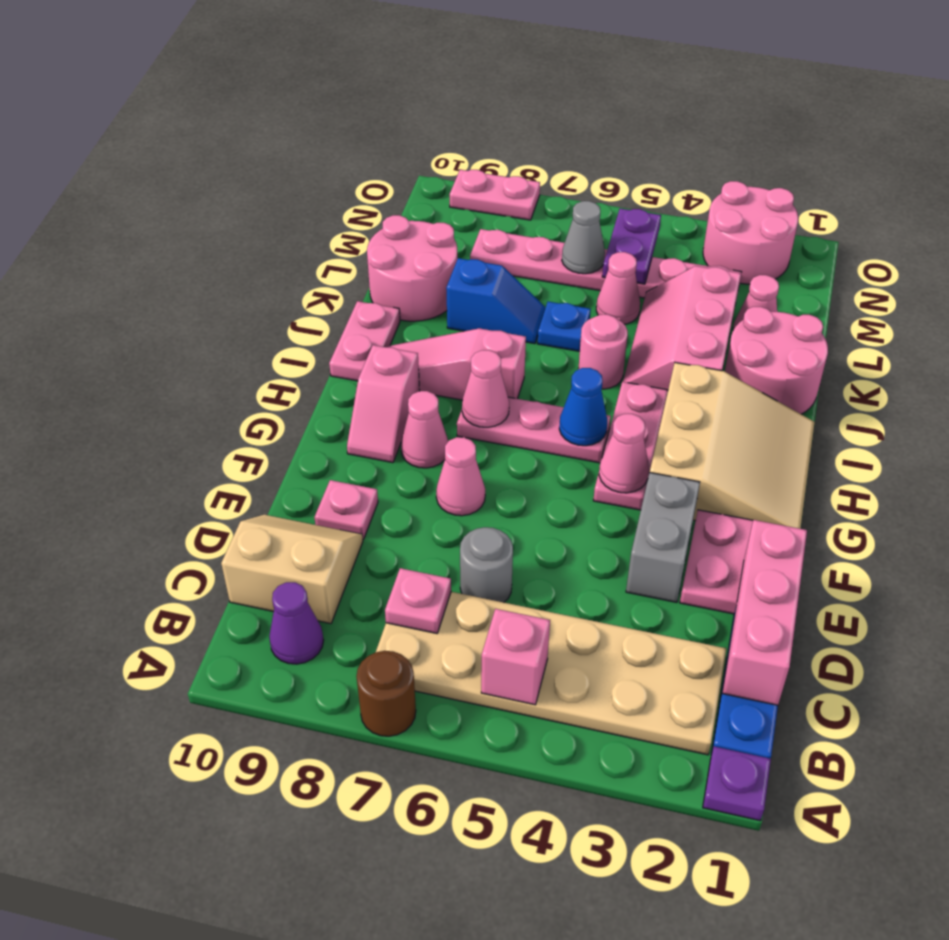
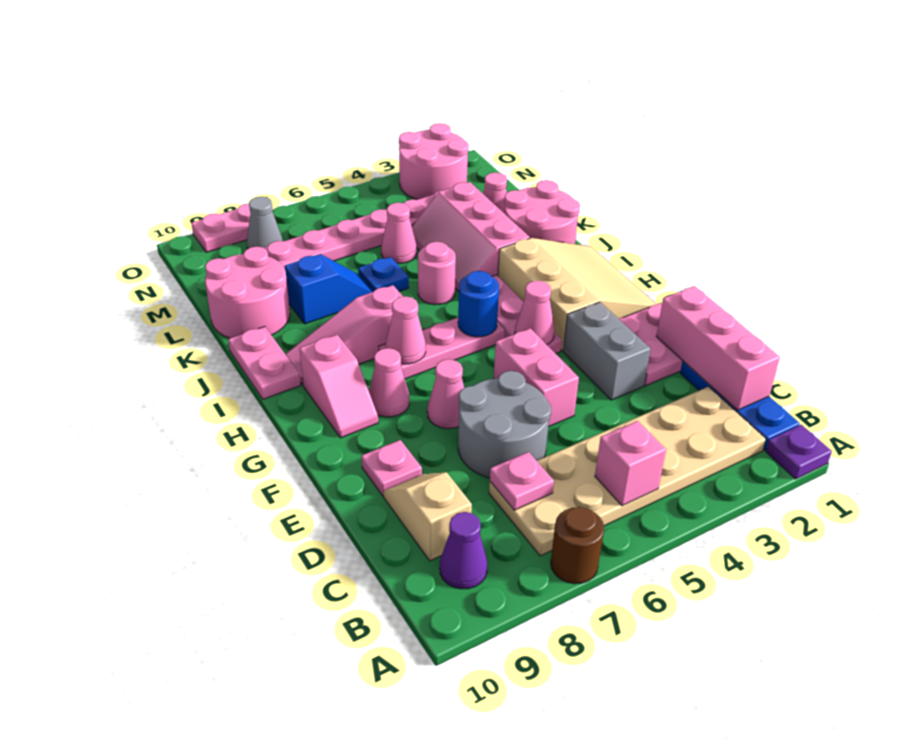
tan 2x2 slope [221,515,363,624] -> tan 1x2 slope [384,472,472,561]
grey 1x1 round brick [460,527,513,602] -> grey 2x2 round brick [458,371,551,478]
none -> pink 1x2 brick [494,328,579,427]
blue 1x1 cone [559,368,607,446] -> blue 1x1 round brick [458,271,499,337]
purple 1x2 plate [602,209,661,284] -> none
grey 1x1 cone [562,201,605,274] -> grey 1x1 cone moved to [247,196,283,249]

